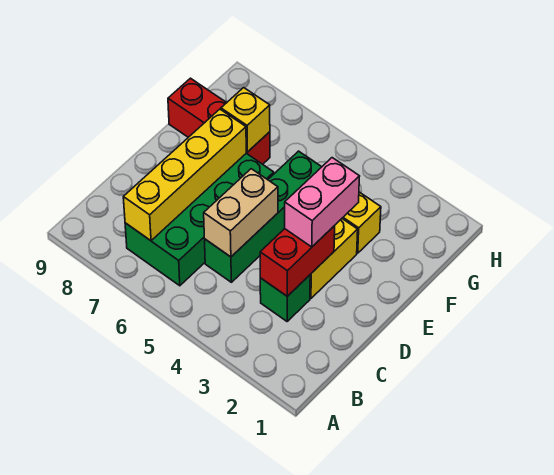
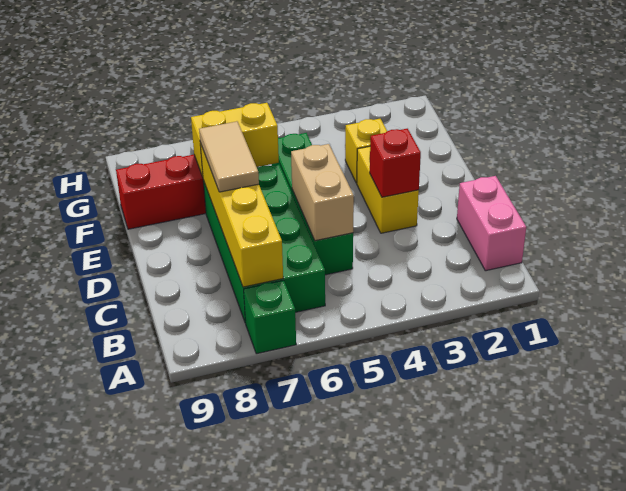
green 1x1 brick [260,275,310,321] -> green 1x1 brick moved to [244,280,296,354]
red 1x2 brick [260,226,335,296] -> red 1x1 brick [370,129,421,197]
pink 1x2 brick [285,158,360,247] -> pink 1x2 brick moved to [457,176,526,271]
none -> tan 1x2 tile [199,121,259,192]
yellow 1x1 brick [221,88,270,152] -> yellow 1x2 brick [191,103,279,177]

